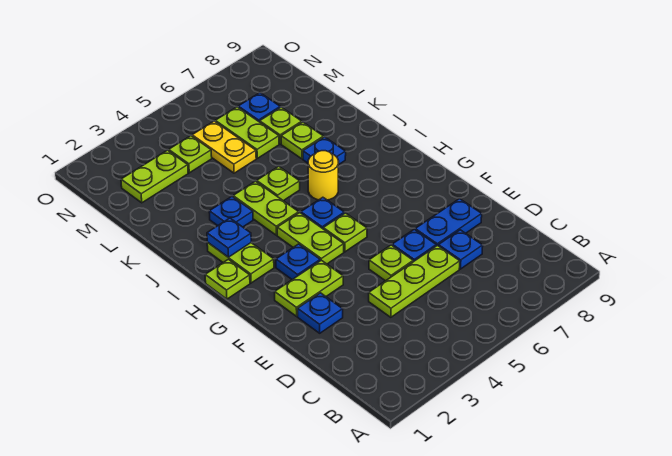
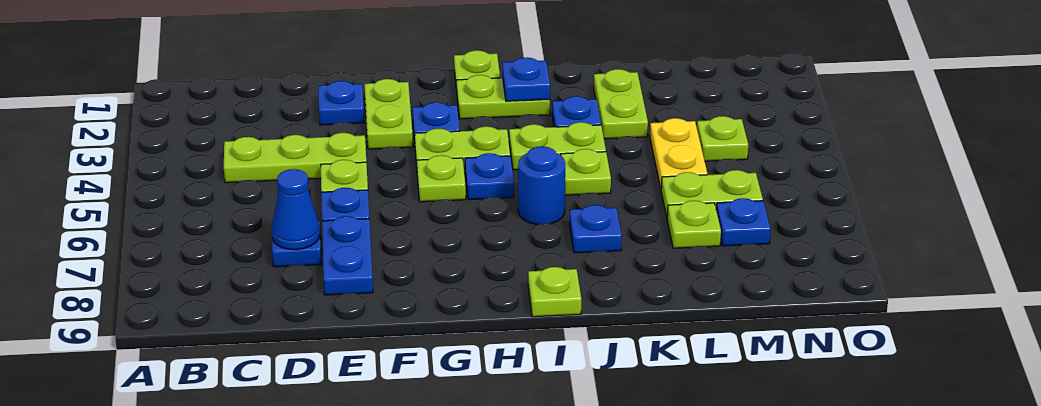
lime 1x3 plate [369,245,460,317] -> lime 1x3 plate turned to [224,133,366,183]
none -> blue 1x1 cone [272,169,320,250]
yellow 1x1 round brick [308,151,339,200] -> blue 1x1 round brick [518,146,565,225]
lime 1x1 plate [281,122,324,159] -> lime 1x1 plate moved to [528,267,581,317]
yellow 1x2 plate [192,121,256,173] -> yellow 1x2 plate turned to [650,118,707,188]
lime 1x2 plate [121,150,188,203] -> lime 1x2 plate moved to [594,69,648,139]

